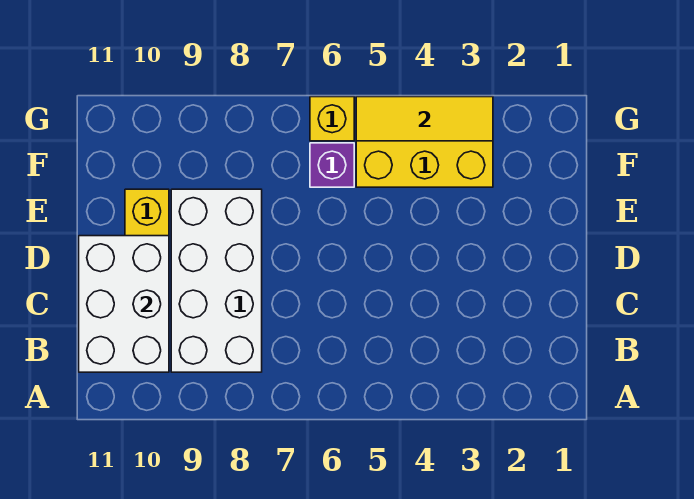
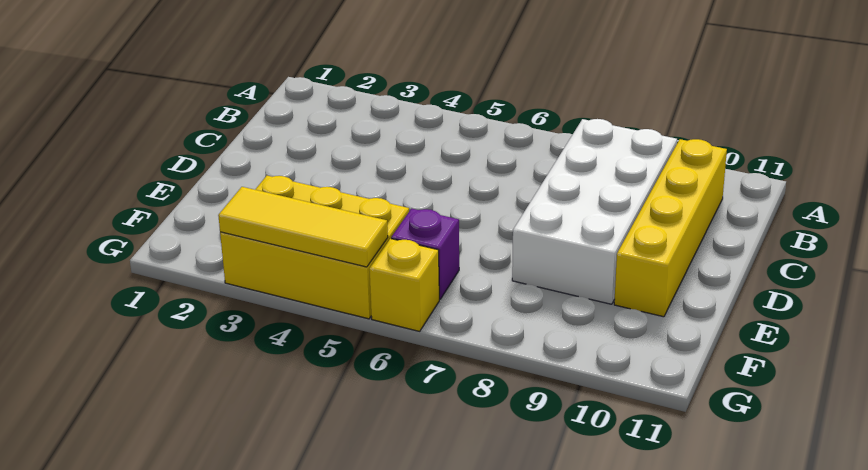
white 2x3 brick [79,236,169,372] -> none

